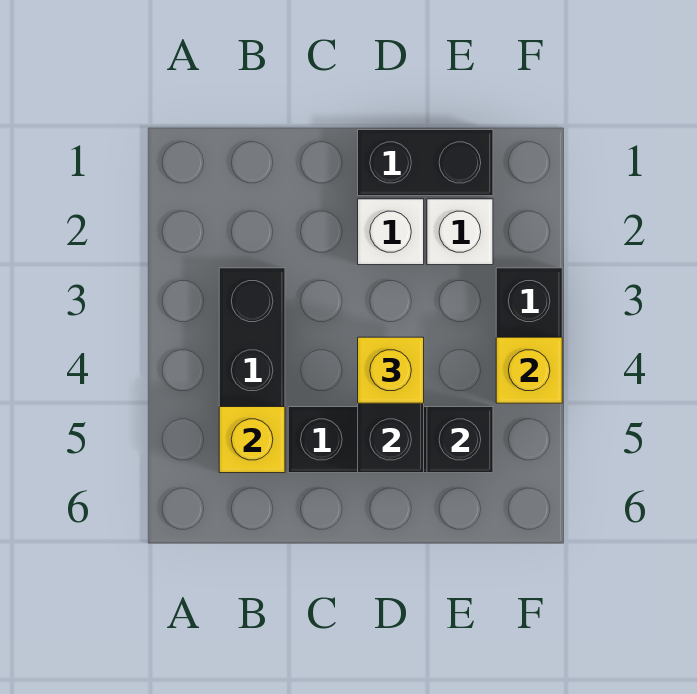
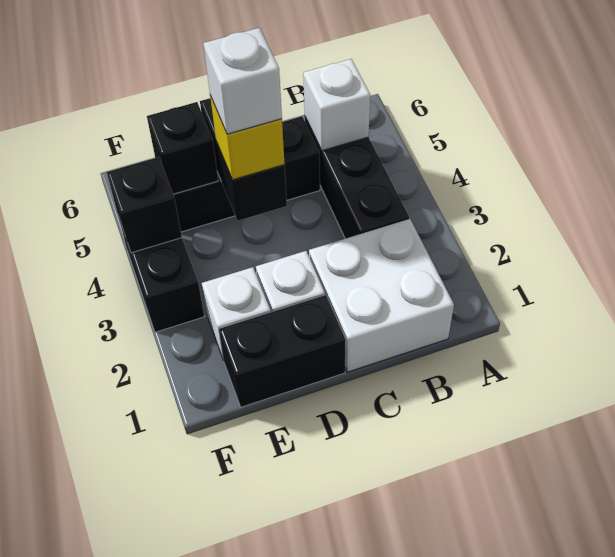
none -> white 2x2 brick [309,219,454,372]
yellow 1x1 brick [219,407,285,473] -> white 1x1 brick [303,59,370,151]
none -> white 1x1 brick [203,28,282,134]
yellow 1x1 brick [496,337,562,403] -> black 1x1 brick [107,157,182,253]

